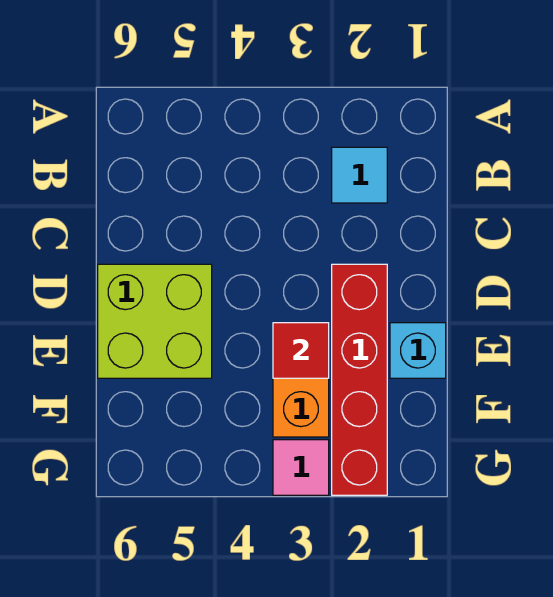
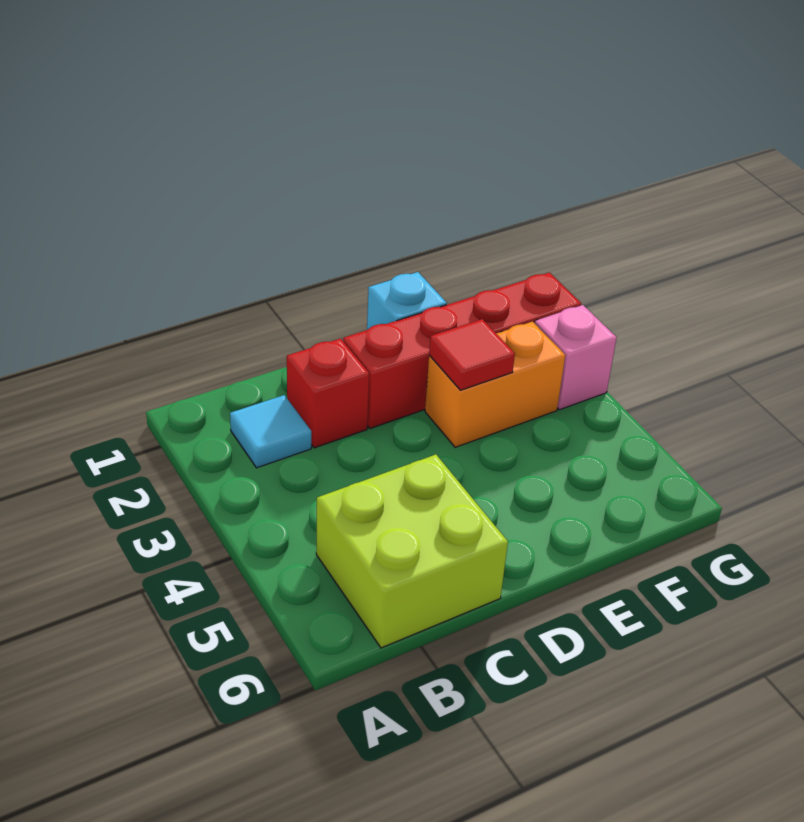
none -> red 1x1 brick [287,339,369,448]
lime 2x2 brick [98,264,212,378] -> lime 2x2 brick moved to [316,455,508,648]
pink 1x1 tile [273,440,329,495] -> pink 1x1 brick [535,305,617,410]

